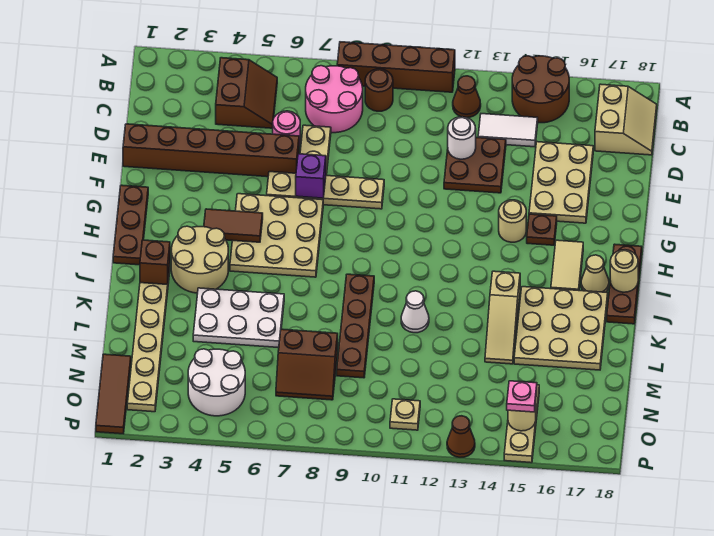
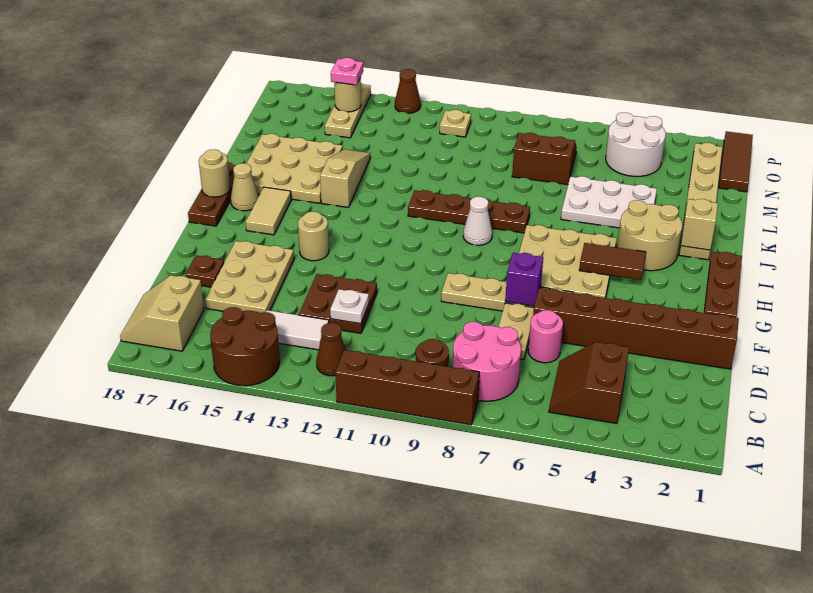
white 1x1 round brick [448,117,476,159] -> white 1x1 plate [330,289,369,324]
brown 1x1 plate [527,214,557,245] -> brown 1x1 plate moved to [185,255,224,287]
brown 1x1 brick [140,240,170,285] -> tan 1x1 brick [681,199,718,250]
brown 1x4 plate [337,274,374,378] -> brown 1x4 plate turned to [408,190,530,233]
white 1x1 cone [401,291,429,333] -> white 1x1 cone moved to [463,196,492,245]

